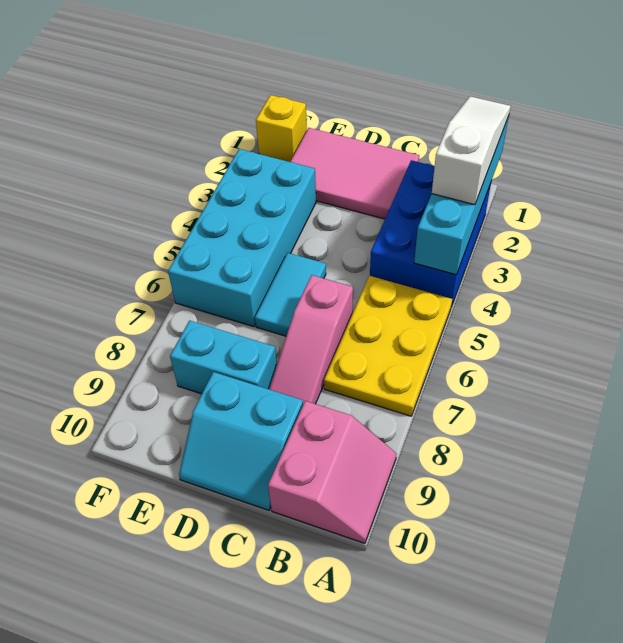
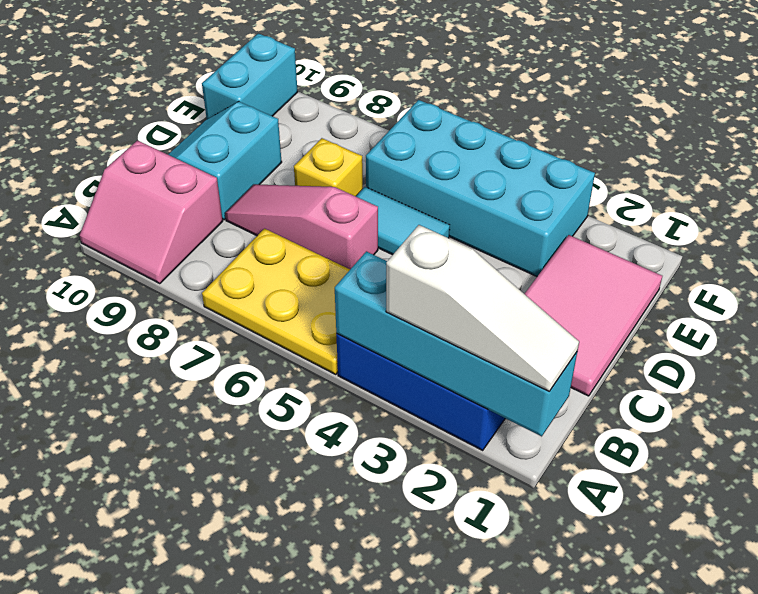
cyan 1x2 brick [170,321,277,394] -> cyan 1x2 brick moved to [202,33,298,119]
yellow 1x1 brick [256,95,307,162] -> yellow 1x1 brick moved to [294,138,363,196]

